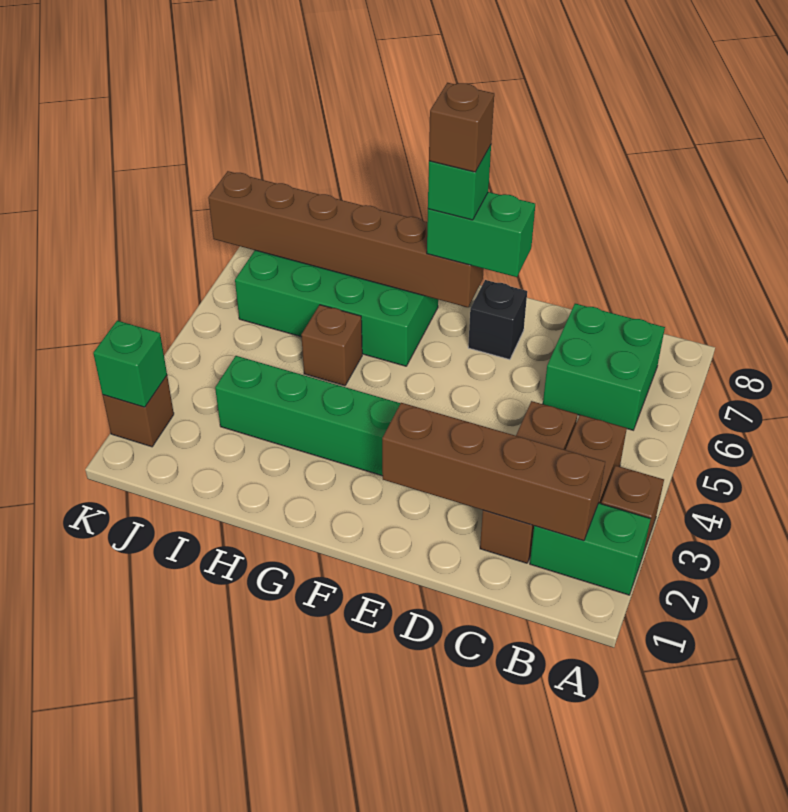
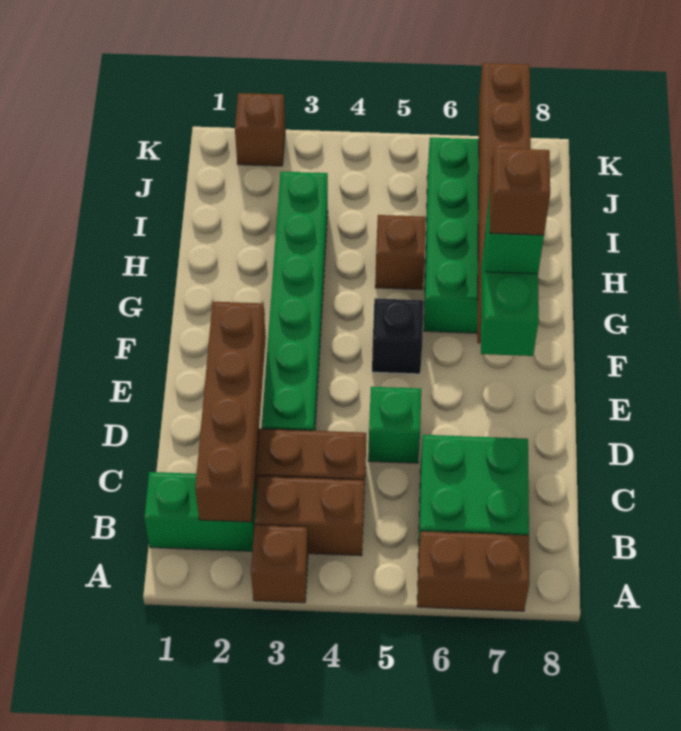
green 1x2 brick [530,503,651,595] -> green 1x2 brick turned to [144,472,257,551]
none -> brown 1x2 brick [417,531,529,611]
black 1x1 brick [468,280,527,360] -> black 1x1 brick moved to [372,298,423,374]
green 1x1 brick [93,321,167,407] -> green 1x1 brick moved to [368,387,421,463]

